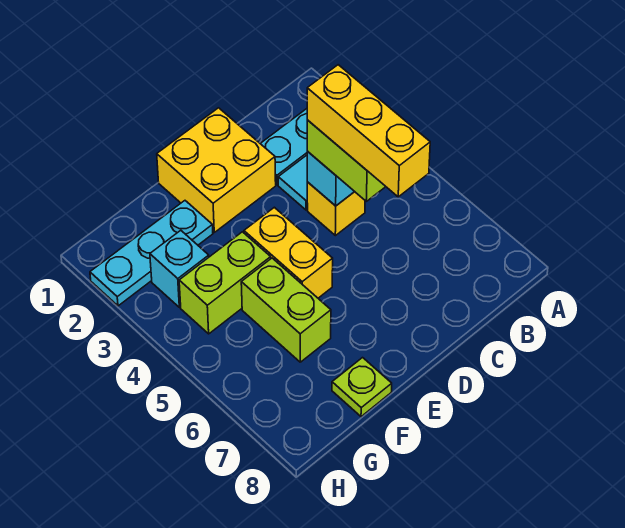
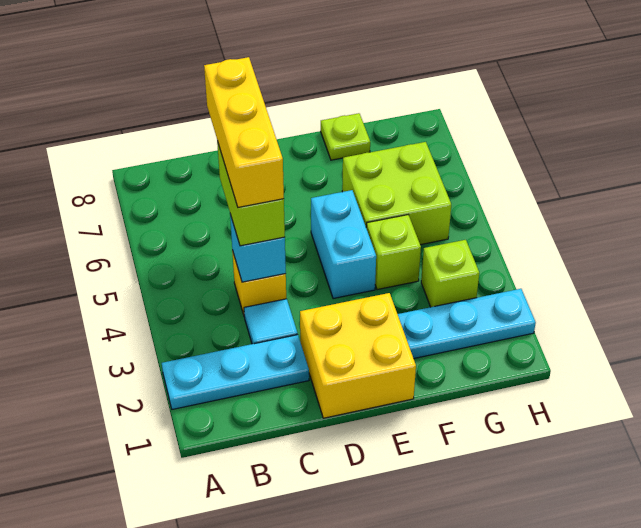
yellow 1x2 brick [244,207,333,298] -> cyan 1x2 brick [311,190,376,299]
lime 1x2 brick [179,232,271,334] -> lime 1x1 brick [366,215,421,290]
lime 1x2 brick [241,258,331,362] -> lime 2x2 brick [342,142,451,245]
cyan 1x1 brick [150,230,209,307] -> lime 1x1 brick [421,240,479,307]

